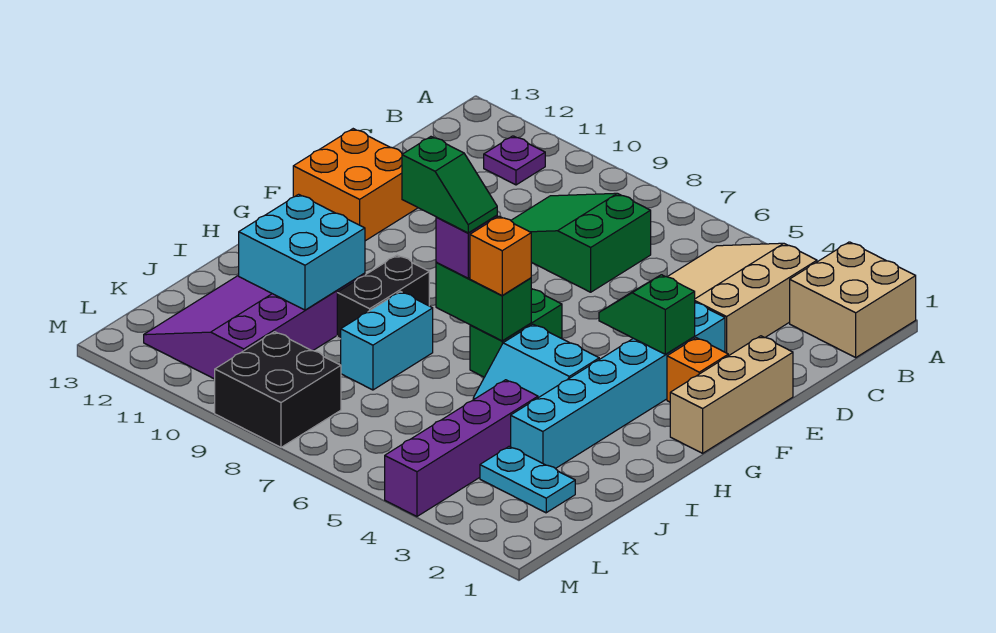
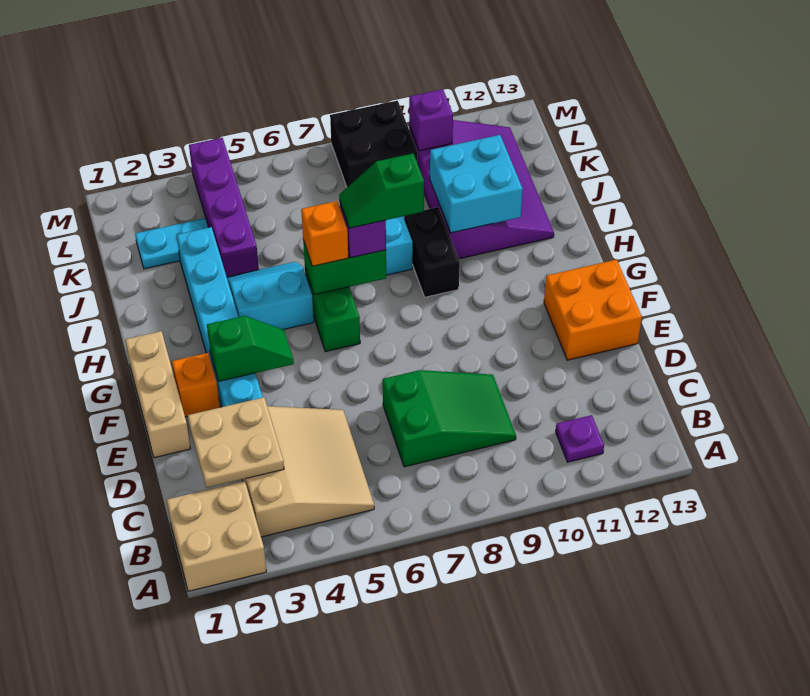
none -> tan 2x2 plate [188,397,284,488]
none -> purple 1x1 brick [409,89,453,151]

